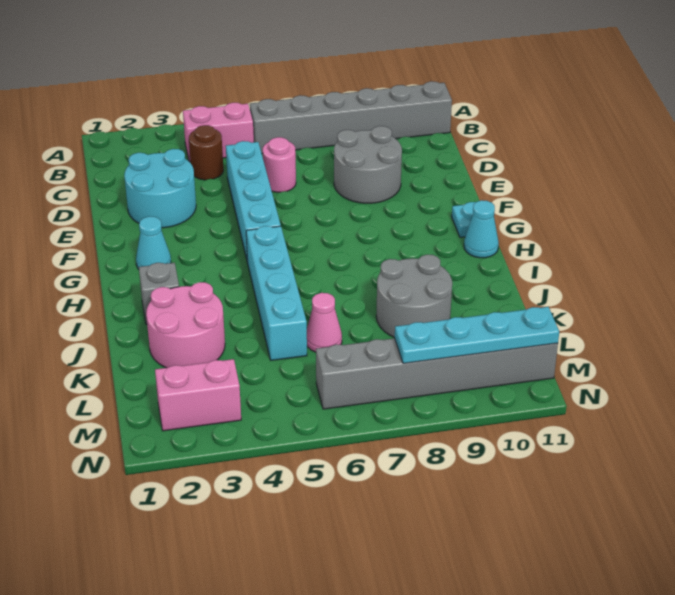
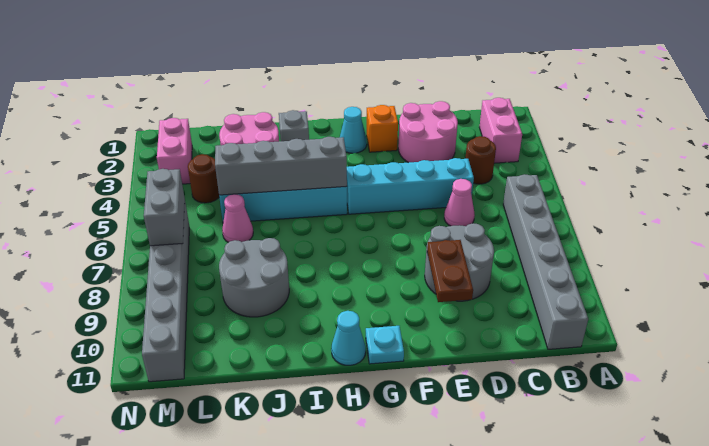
pink 1x2 brick [183,103,254,162] -> pink 1x2 brick moved to [479,98,522,163]
cyan 2x2 round brick [124,149,196,228] -> pink 2x2 round brick [398,101,458,163]
pink 1x1 round brick [263,137,296,192] -> pink 1x1 cone [444,179,475,226]
none -> brown 1x2 plate [427,240,473,302]
none -> orange 1x1 brick [367,105,398,152]
none -> grey 1x4 brick [215,137,347,195]
none -> brown 1x1 round brick [188,154,219,203]
none -> grey 1x2 brick [144,169,185,246]
cyan 1x4 plate [395,307,559,363] -> none

